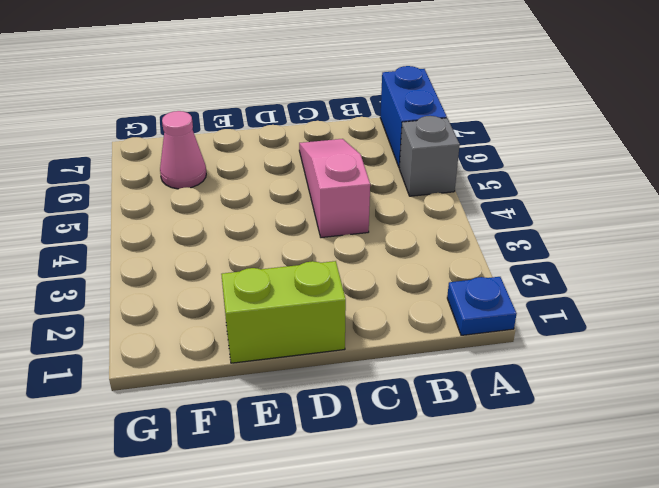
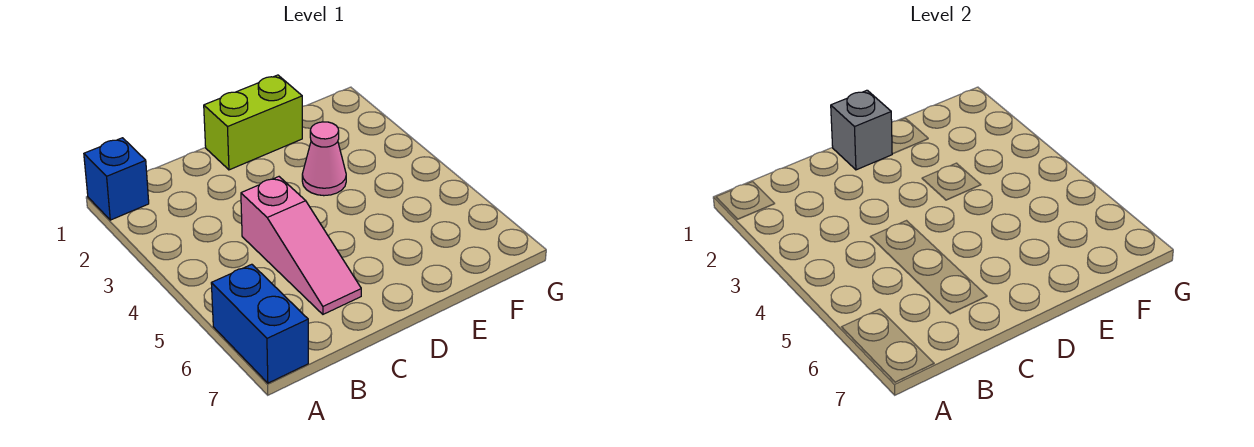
blue 1x1 plate [447,277,517,335] -> blue 1x1 brick [84,138,149,220]
grey 1x1 brick [399,116,460,196] -> grey 1x1 brick moved to [831,90,892,170]
pink 1x1 cone [160,111,206,189] -> pink 1x1 cone moved to [302,122,346,196]

